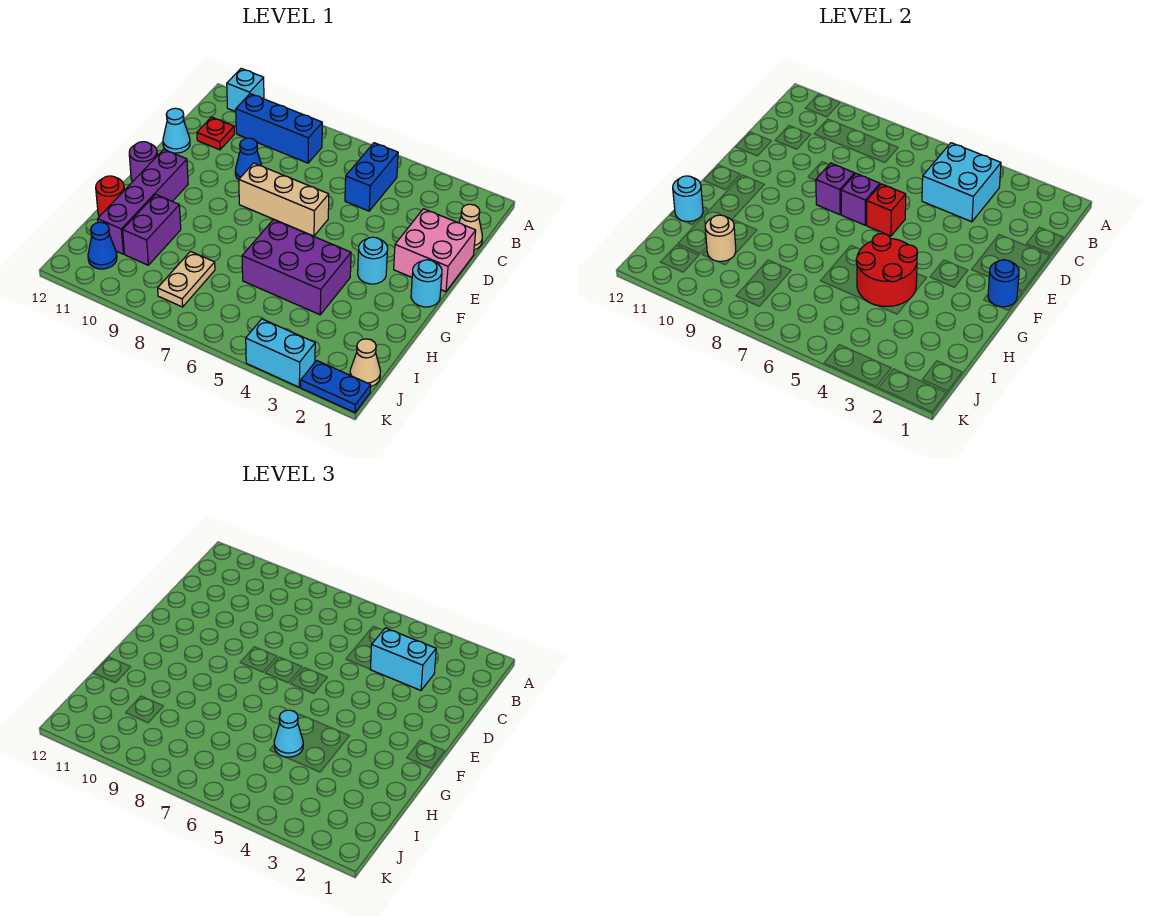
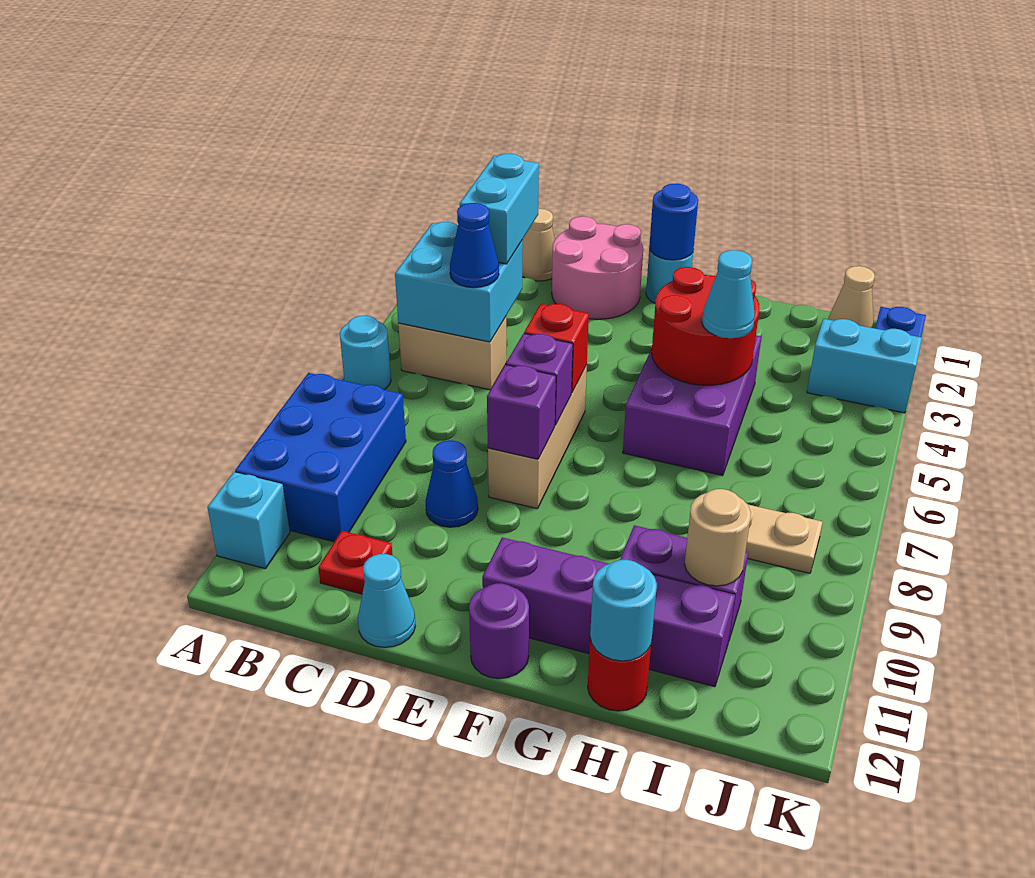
blue 1x2 brick [345,143,398,211] -> tan 1x2 brick [398,317,507,390]
blue 1x3 brick [236,94,322,163] -> blue 2x3 brick [235,373,406,542]
pink 2x2 brick [394,209,476,292] -> pink 2x2 round brick [552,216,643,319]
cyan 1x1 round brick [358,237,388,284] -> cyan 1x1 round brick moved to [340,316,391,390]
blue 1x1 cone [88,222,117,269] -> blue 1x1 cone moved to [450,203,499,288]
cyan 1x2 brick [246,319,315,387] -> cyan 1x2 brick turned to [807,319,922,413]

